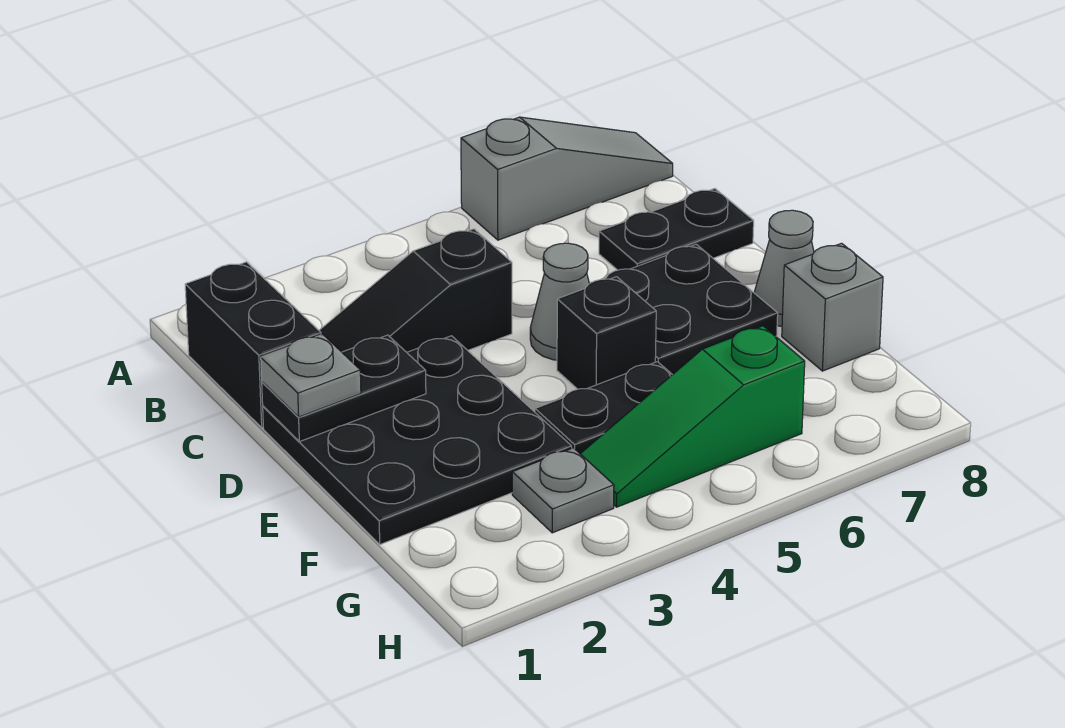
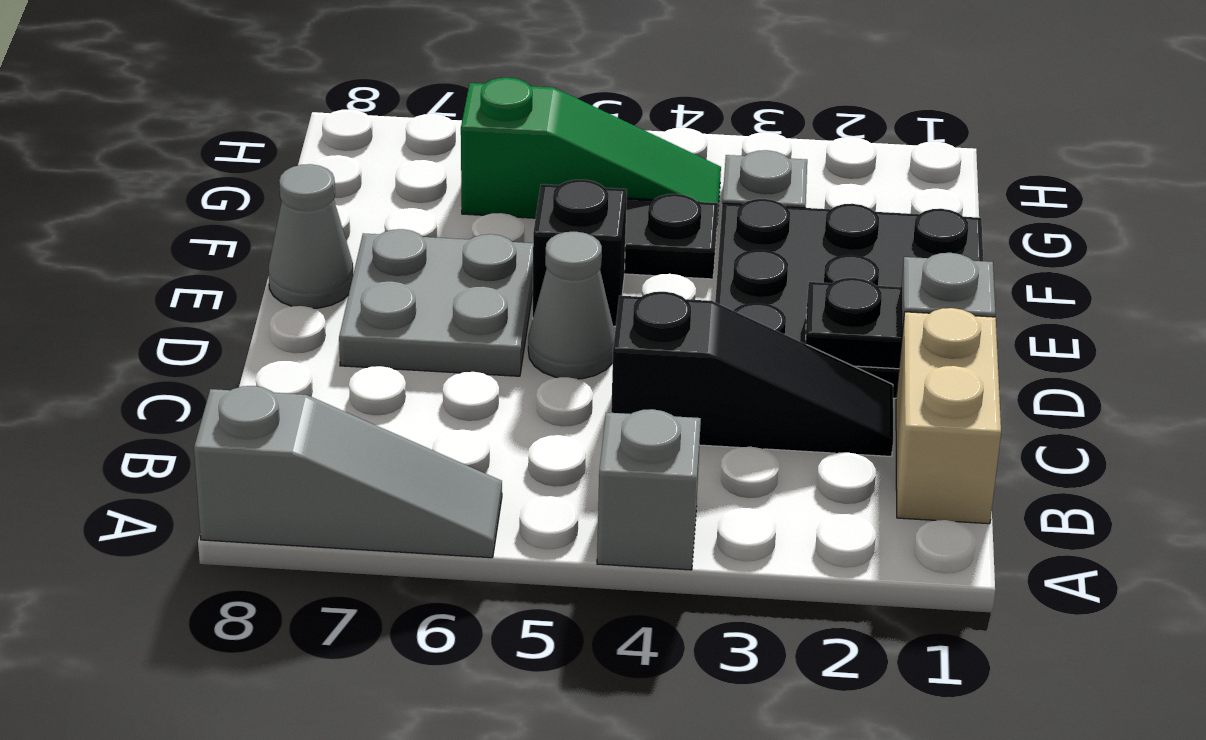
grey 1x3 slope [461,117,673,240] -> grey 1x3 slope turned to [194,386,502,558]
black 1x2 brick [185,262,321,428] -> tan 1x2 brick [896,308,1001,524]
black 1x2 plate [599,189,754,270] -> none
black 2x2 plate [605,244,778,375] -> grey 2x2 plate [339,229,533,376]
grey 1x1 brick [782,243,883,371] -> grey 1x1 brick moved to [597,409,701,570]

